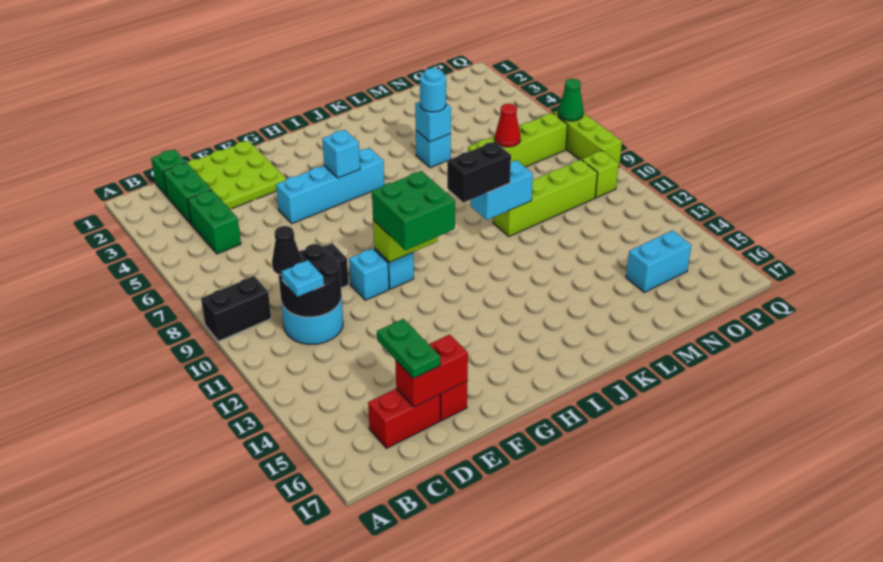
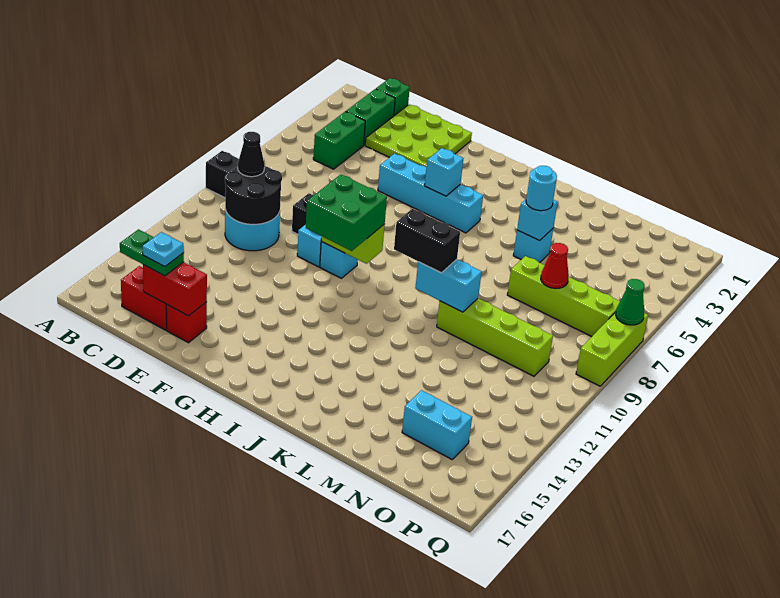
cyan 1x1 plate [282,260,324,297] -> cyan 1x1 plate moved to [143,232,184,267]
green 1x2 plate [377,319,440,378] -> green 1x2 plate turned to [120,229,184,276]
lime 1x1 brick [582,151,619,198] -> none

